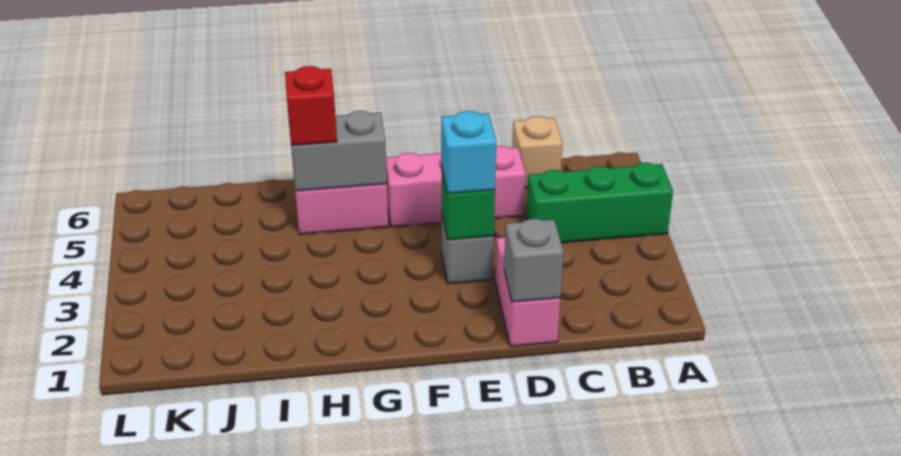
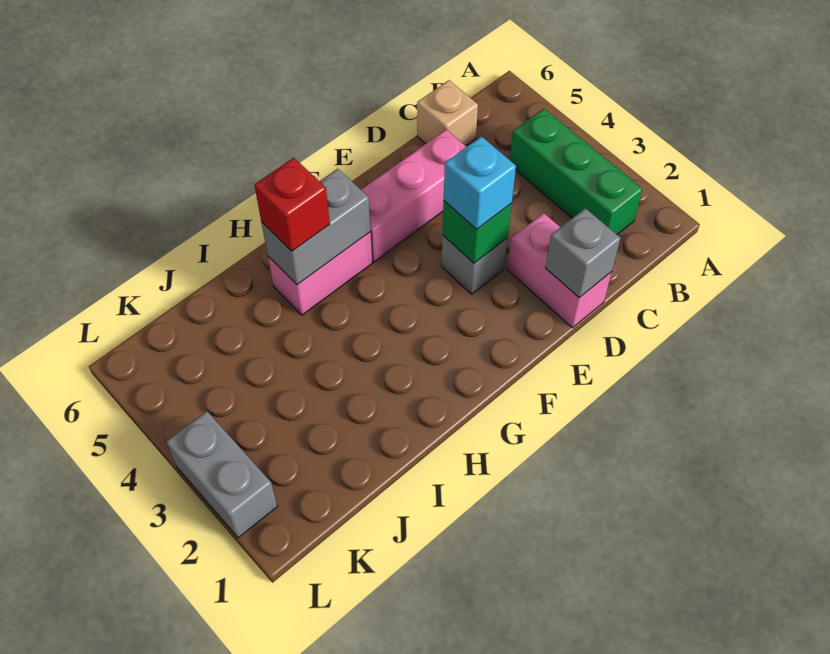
green 1x3 brick [526,163,673,243] -> green 1x3 brick turned to [510,109,642,234]
none -> grey 1x2 brick [166,411,277,538]

